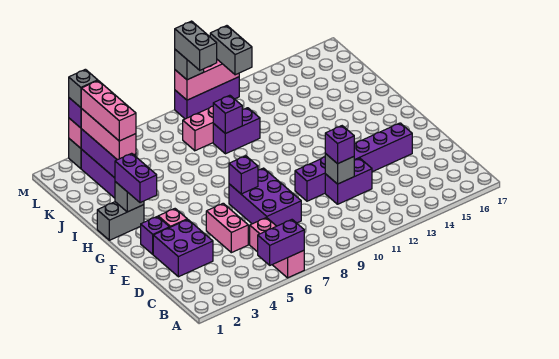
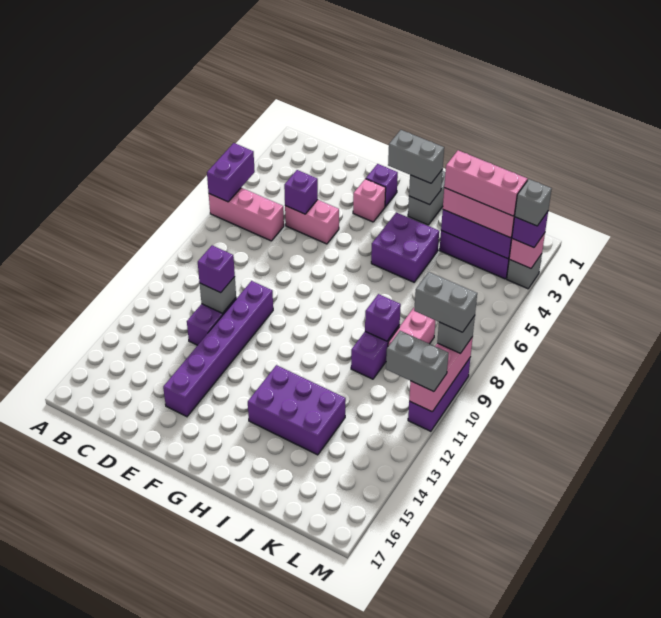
purple 2x2 brick [153,219,213,277] -> purple 2x2 brick moved to [371,212,439,282]
purple 2x3 brick [229,168,301,226] -> purple 2x3 brick moved to [248,365,346,455]
purple 1x1 brick [229,156,258,194] -> purple 1x1 brick moved to [284,170,318,214]
purple 1x2 brick [115,153,157,203] -> grey 1x2 brick [388,130,444,183]

